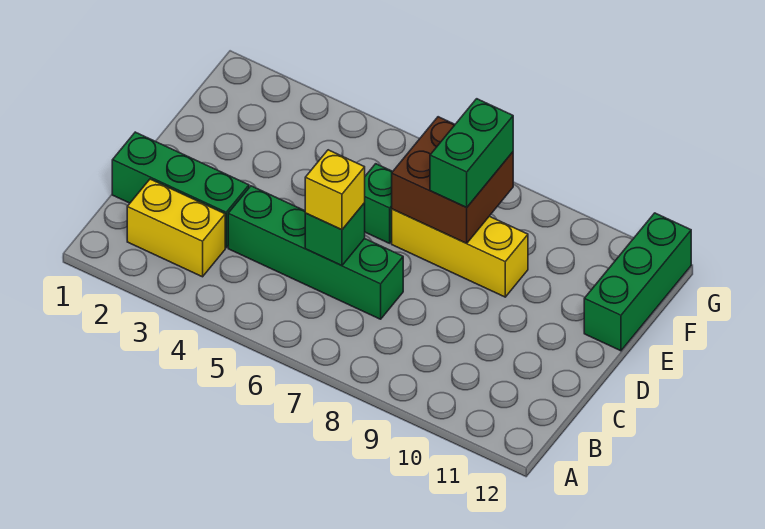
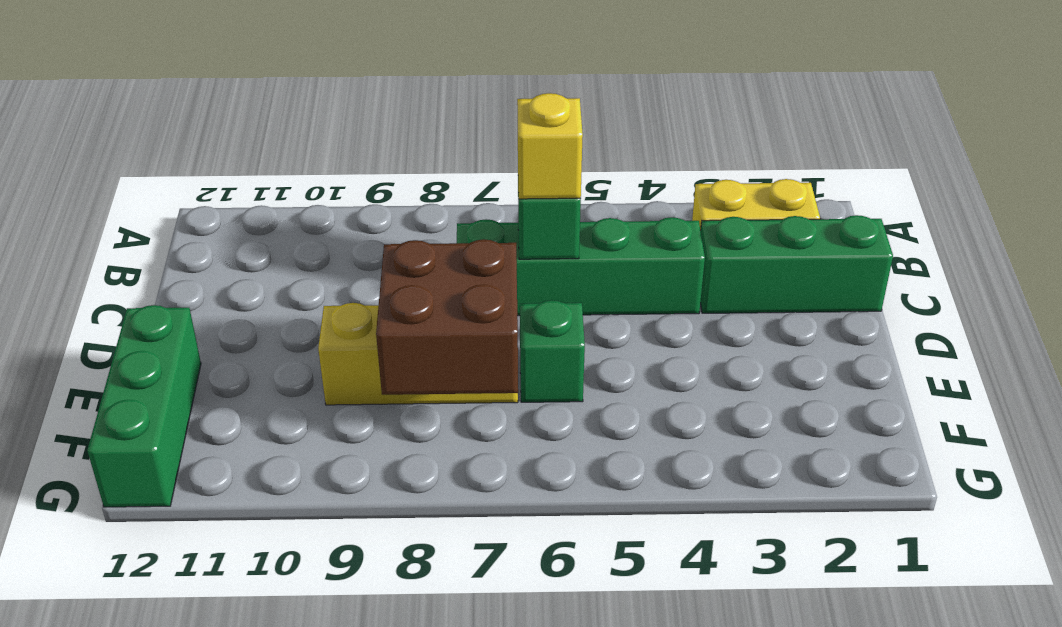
green 1x2 brick [430,99,513,208] -> none

